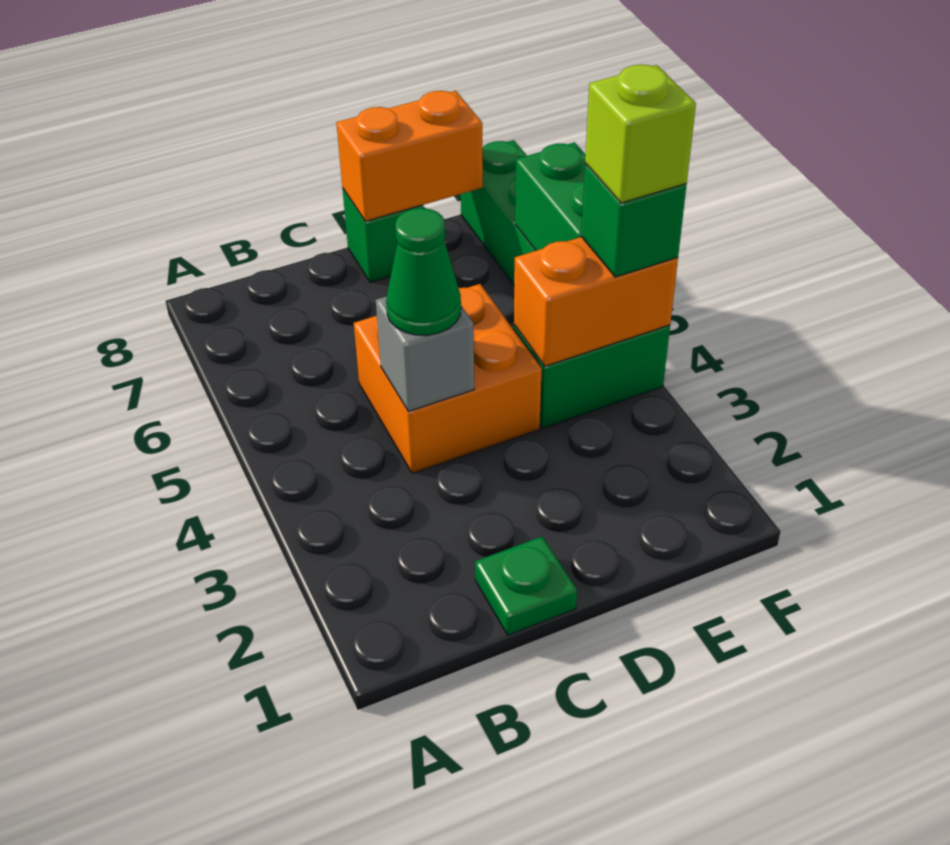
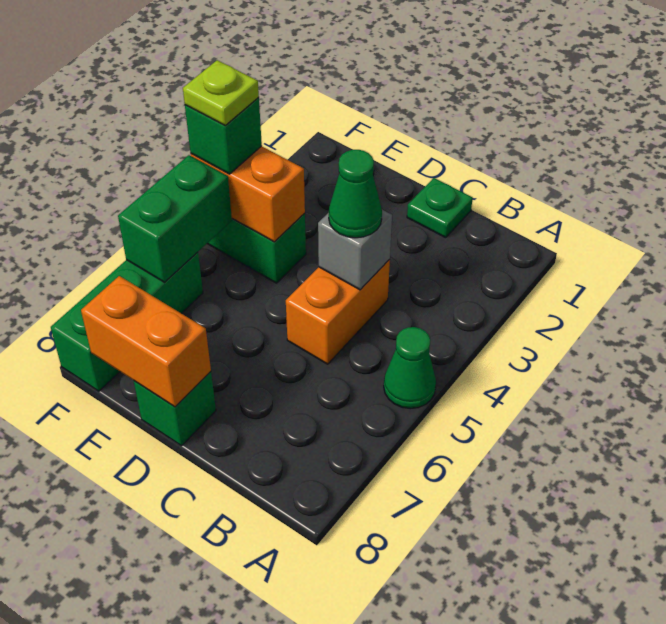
none -> green 1x1 cone [384,327,436,409]
orange 2x2 brick [354,284,542,473] -> orange 1x2 brick [286,260,390,364]
lime 1x1 brick [585,65,696,203] -> lime 1x1 plate [183,60,259,125]

